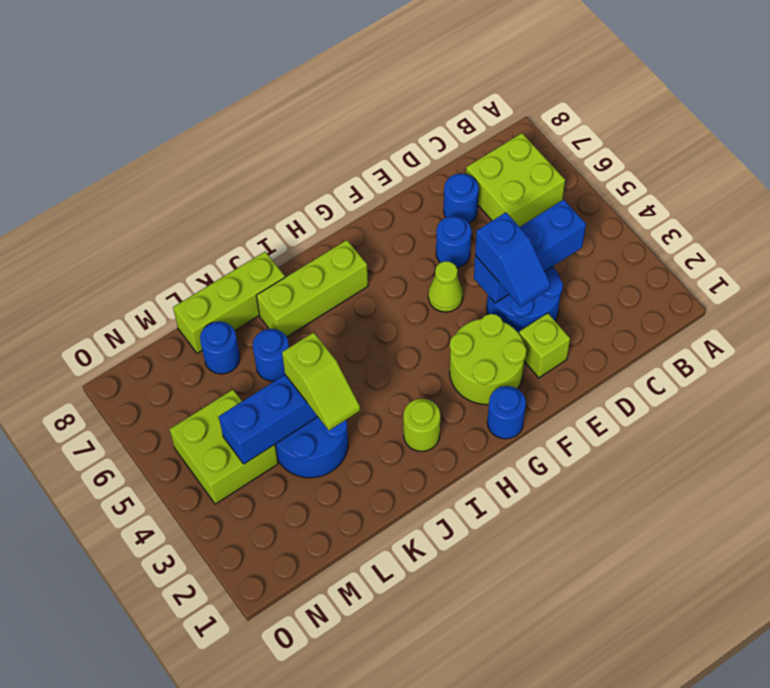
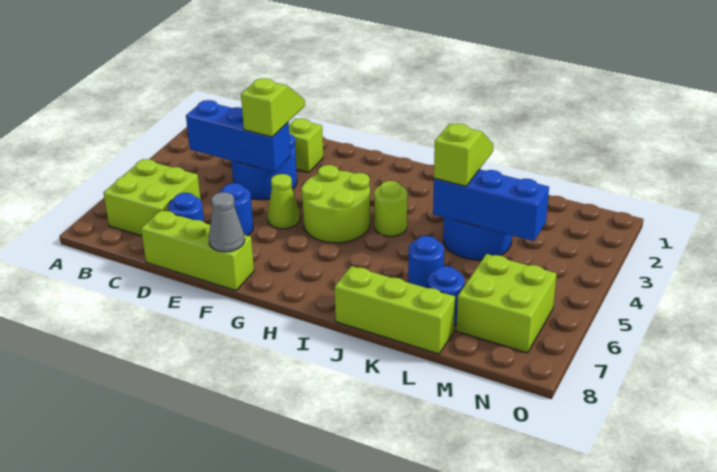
blue 1x2 slope [475,213,550,307] -> lime 1x2 slope [241,78,305,137]
lime 2x2 round brick [450,314,526,405] -> lime 2x2 round brick moved to [301,165,370,243]
none -> grey 1x1 cone [209,192,244,252]
blue 1x1 round brick [487,386,526,439] -> none
lime 1x3 brick [256,240,368,337] -> lime 1x3 brick moved to [141,210,254,290]
lime 1x1 round brick [403,399,440,451] -> lime 1x1 round brick moved to [374,181,407,236]
lime 2x2 brick [169,390,278,504] -> lime 2x2 brick moved to [456,254,557,353]

